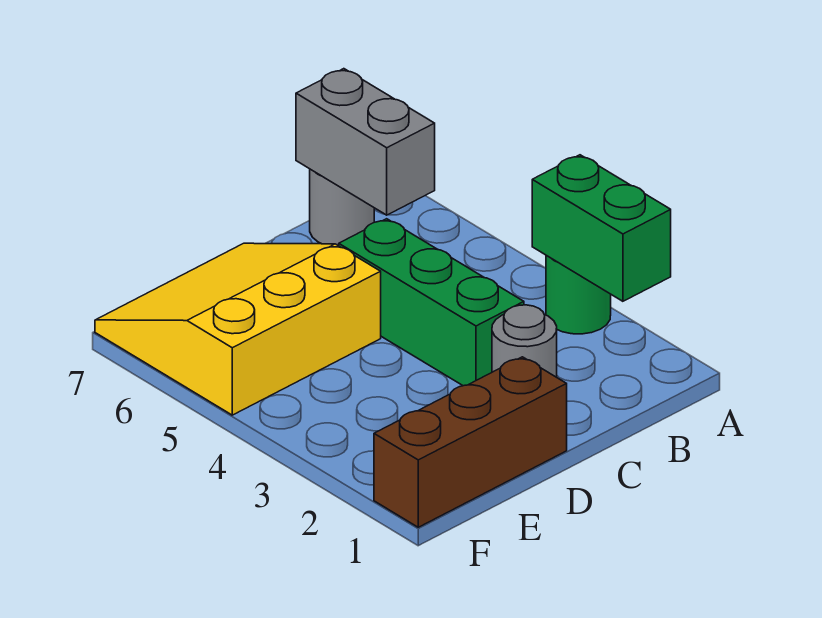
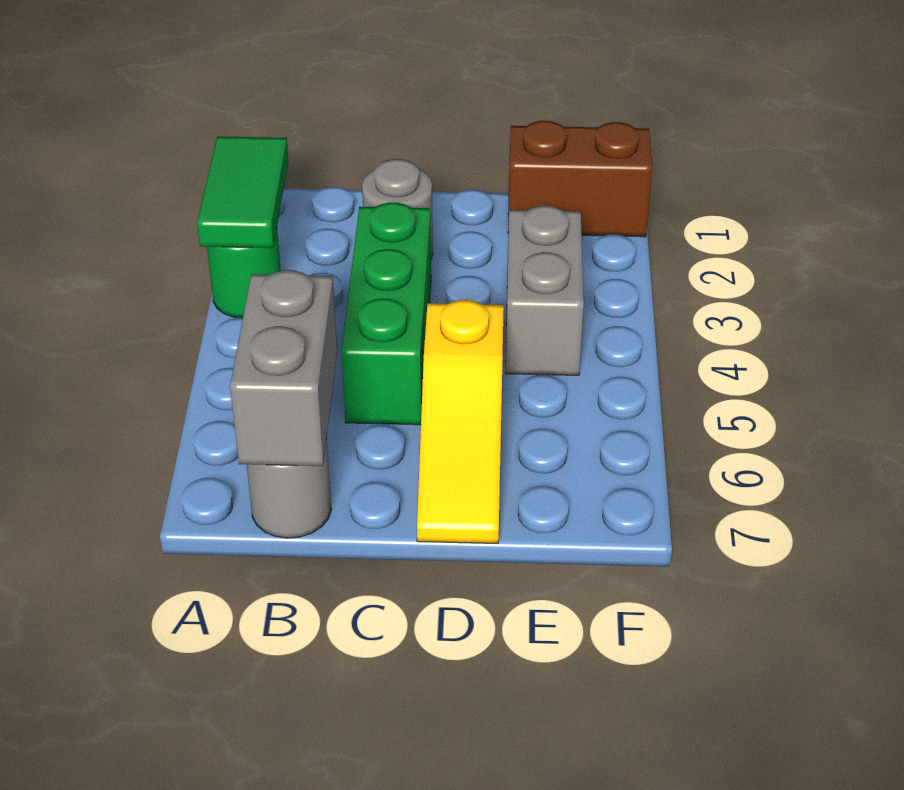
green 1x2 brick [532,155,671,301] -> green 1x2 tile [197,136,288,248]
brown 1x3 brick [374,357,567,527] -> brown 1x2 brick [508,121,652,237]
yellow 3x3 slope [95,243,381,415] -> yellow 1x3 slope [417,300,504,543]
none -> grey 1x2 brick [506,206,584,375]

